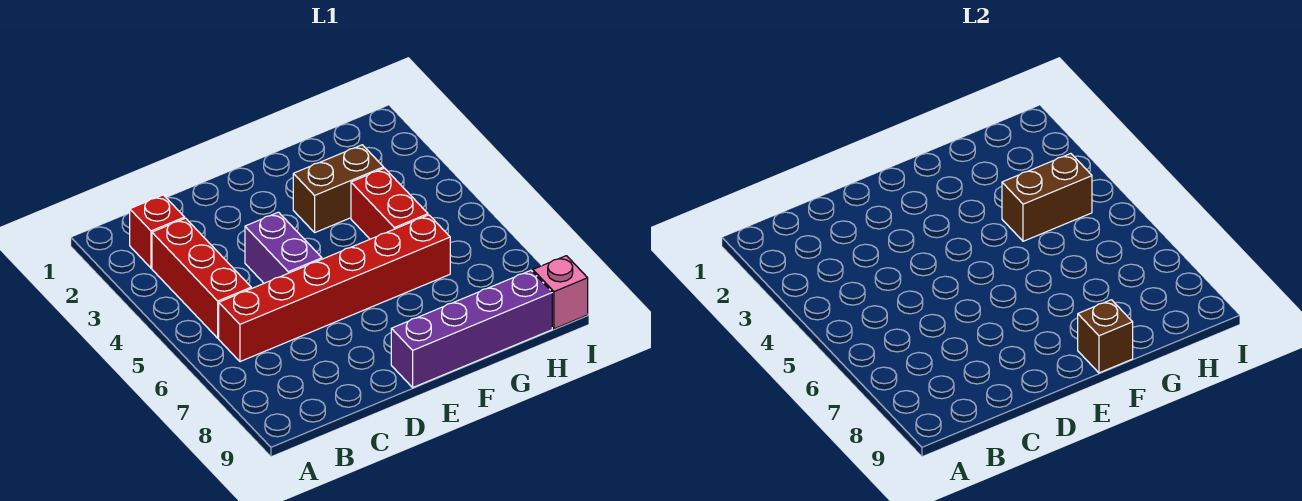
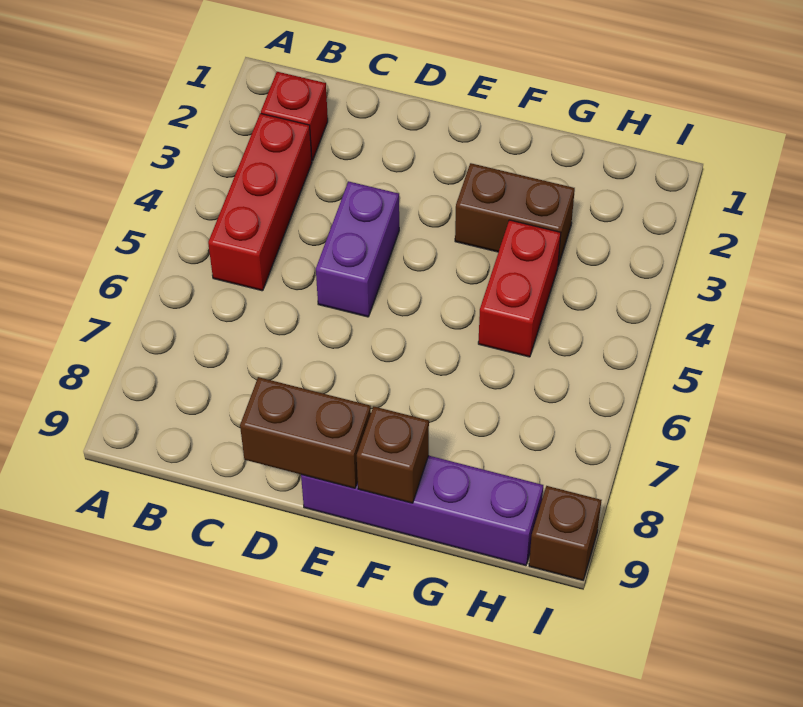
red 1x6 brick [219,215,450,362] -> none
brown 1x2 brick [1002,154,1092,241] -> brown 1x2 brick moved to [240,377,371,488]
pink 1x1 brick [533,256,588,329] -> brown 1x1 brick [529,486,602,580]

